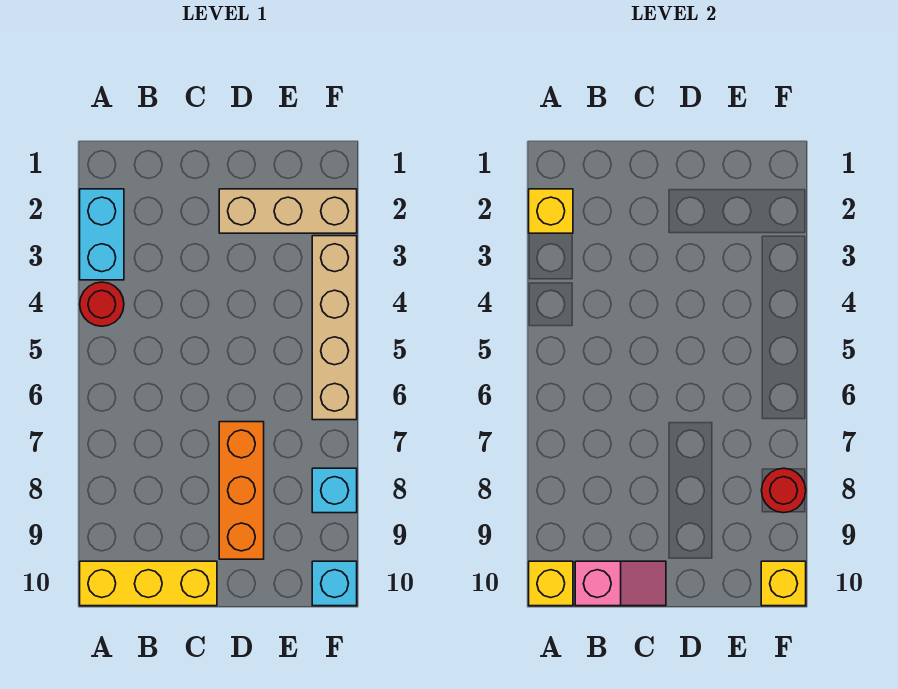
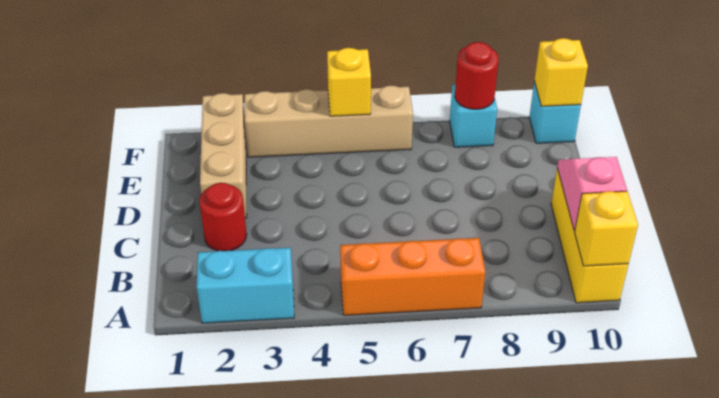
yellow 1x1 brick [529,189,573,233] -> yellow 1x1 brick moved to [327,48,371,116]
red 1x1 round brick [80,282,124,326] -> red 1x1 round brick moved to [199,183,247,251]
orange 1x3 brick [219,422,264,559] -> orange 1x3 brick moved to [340,238,485,315]

